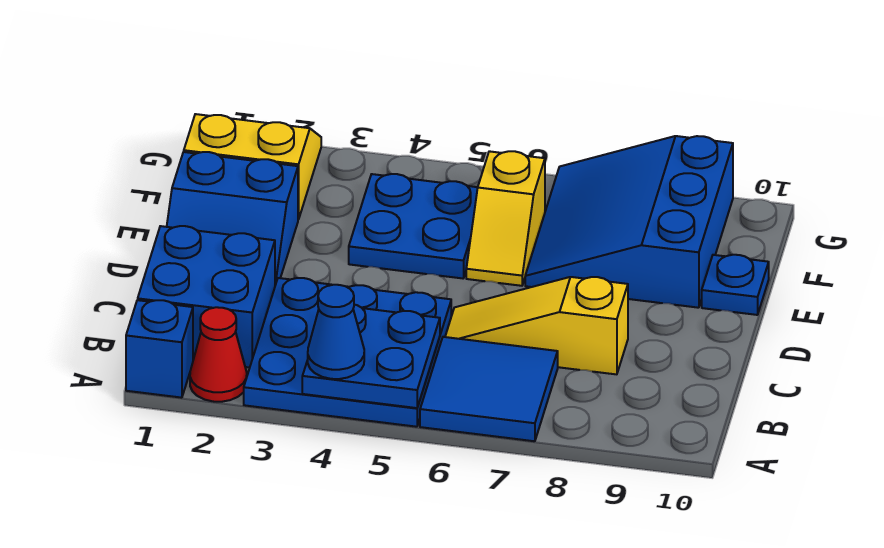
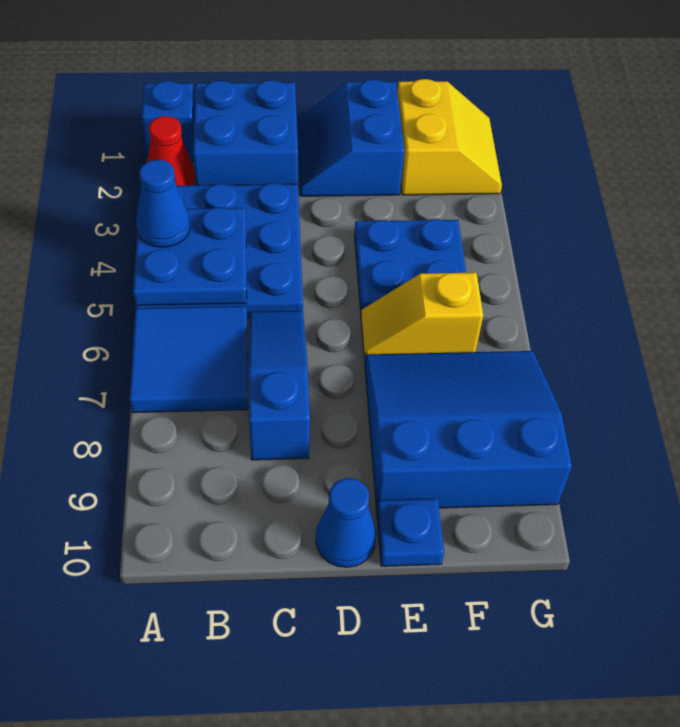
yellow 1x3 slope [445,277,628,374] -> blue 1x3 slope [249,311,310,460]
none -> blue 1x1 cone [316,478,376,567]

